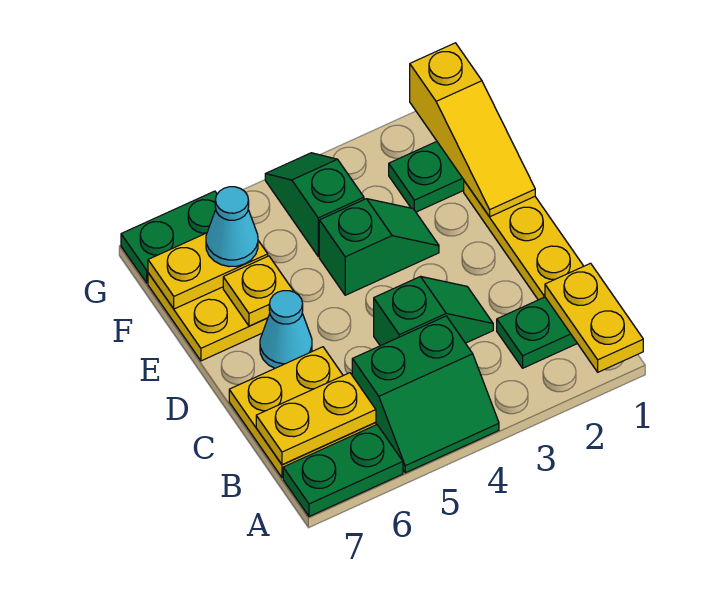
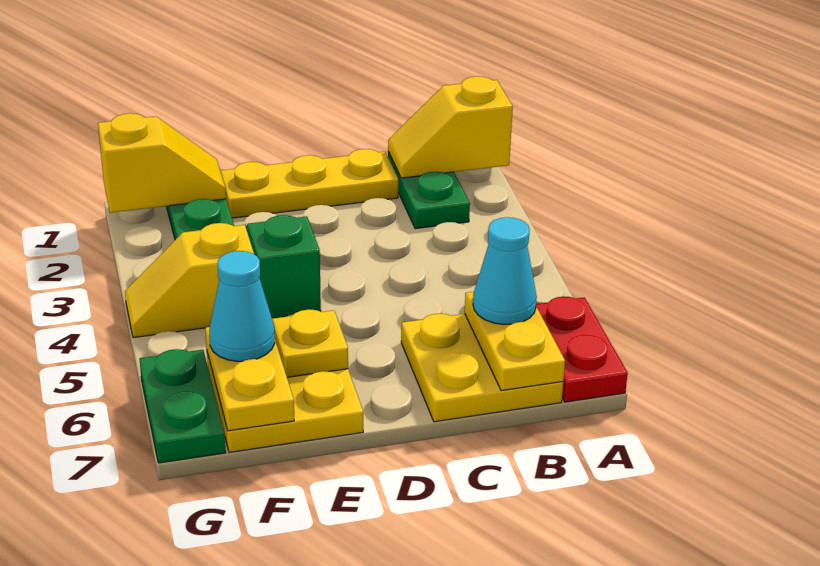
yellow 1x2 plate [545,263,643,372] -> yellow 1x2 slope [388,76,513,178]
green 2x2 slope [352,316,499,473] -> none
green 1x2 plate [283,425,403,516] -> red 1x2 plate [536,296,628,402]
green 1x2 slope [374,277,493,346] -> none
cyan 1x1 cone [260,291,312,368] -> cyan 1x1 cone moved to [473,217,537,324]
yellow 1x3 slope [410,43,535,217] -> yellow 1x2 slope [98,113,226,213]
green 1x2 slope [265,153,364,256] -> yellow 1x2 slope [125,223,254,338]

